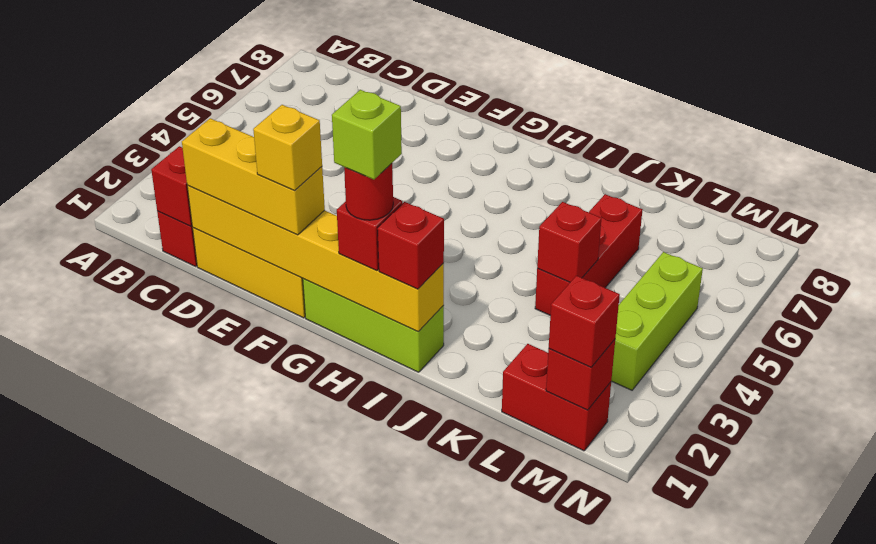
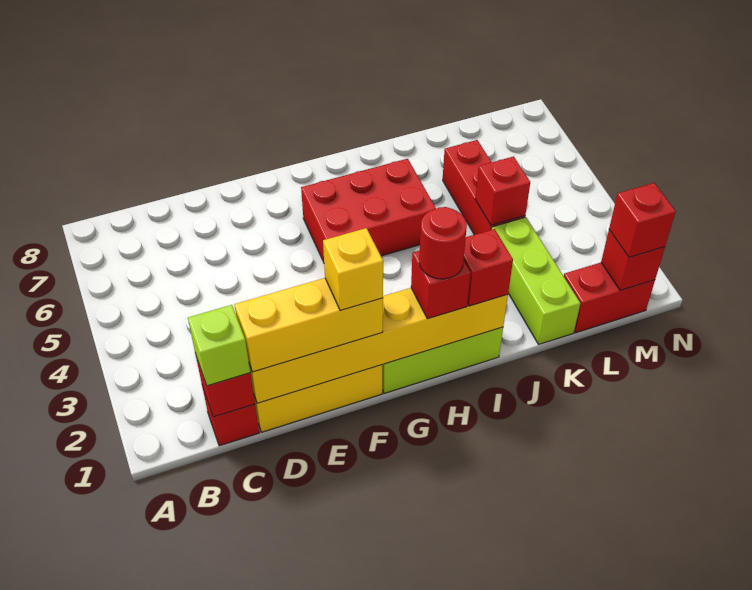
none -> red 2x3 brick [301,159,436,262]
lime 1x1 brick [332,90,402,180] -> lime 1x1 brick moved to [188,305,250,386]
lime 1x3 brick [611,252,703,390] -> lime 1x3 brick moved to [491,217,580,344]

